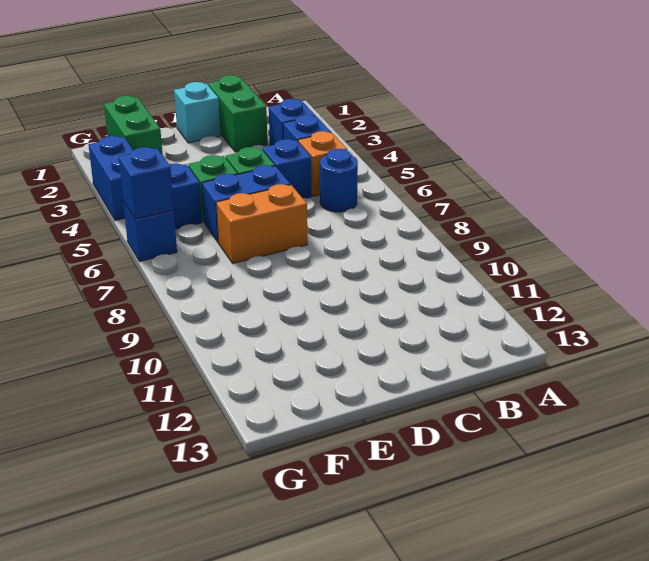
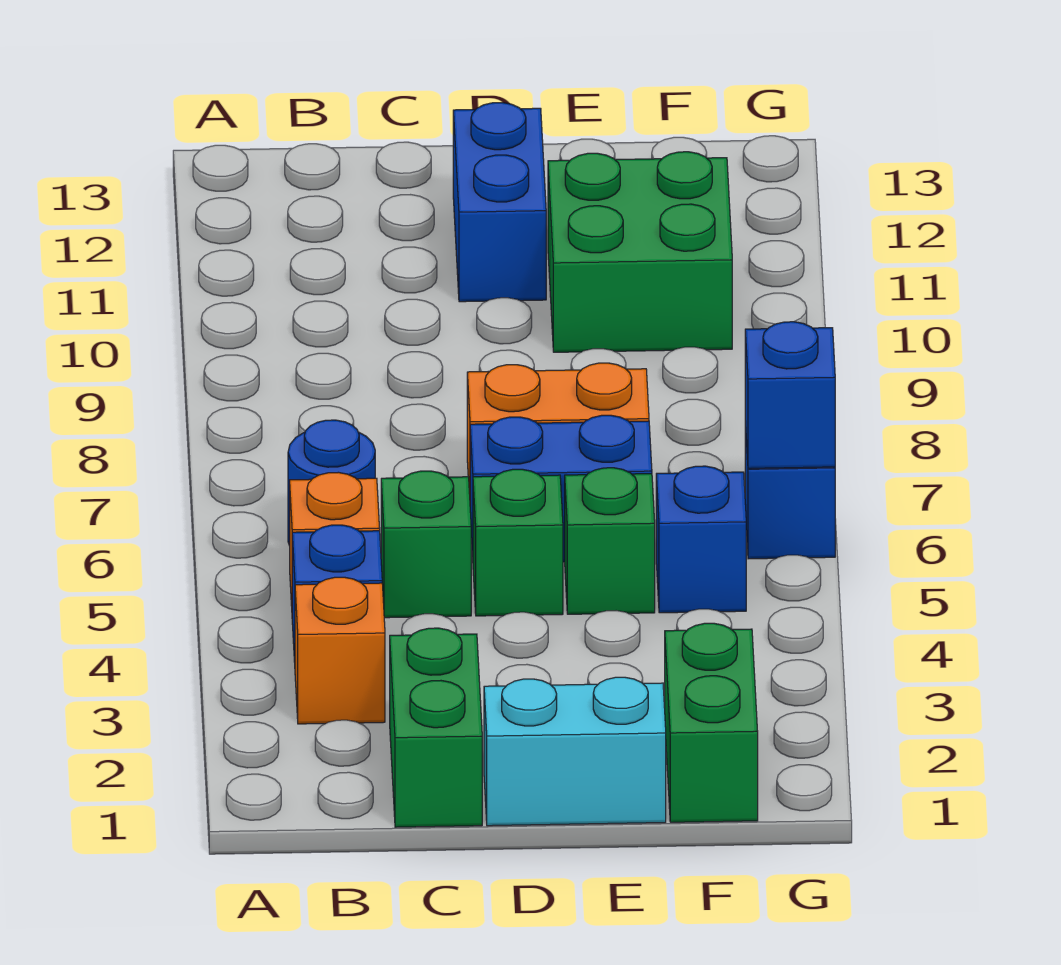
blue 1x1 brick [269,99,315,146] -> orange 1x1 brick [295,577,385,724]
blue 1x1 brick [262,139,312,198] -> green 1x1 brick [381,471,471,618]
cyan 1x1 brick [174,82,221,143] -> cyan 1x2 brick [484,677,666,826]
none -> green 2x2 brick [548,152,732,352]
blue 1x2 brick [89,136,133,220] -> blue 1x2 brick moved to [453,103,546,302]

